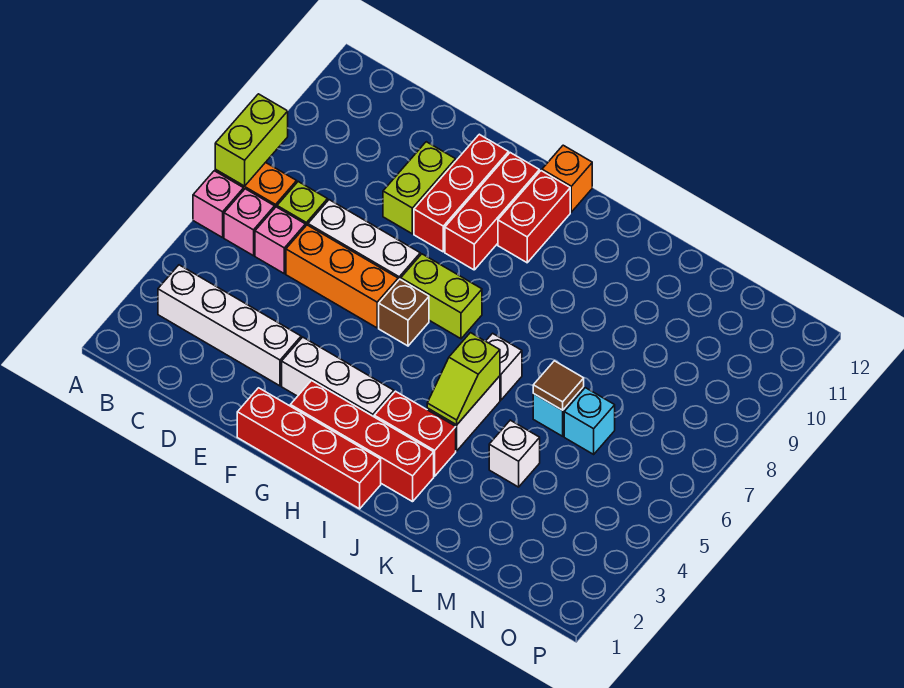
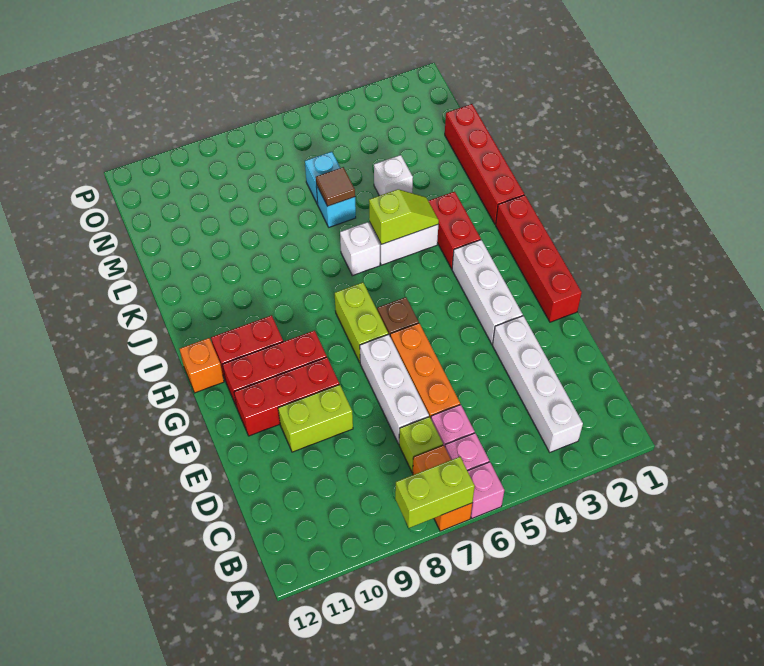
red 1x4 brick [290,381,434,502] -> red 1x4 brick moved to [445,104,524,224]

